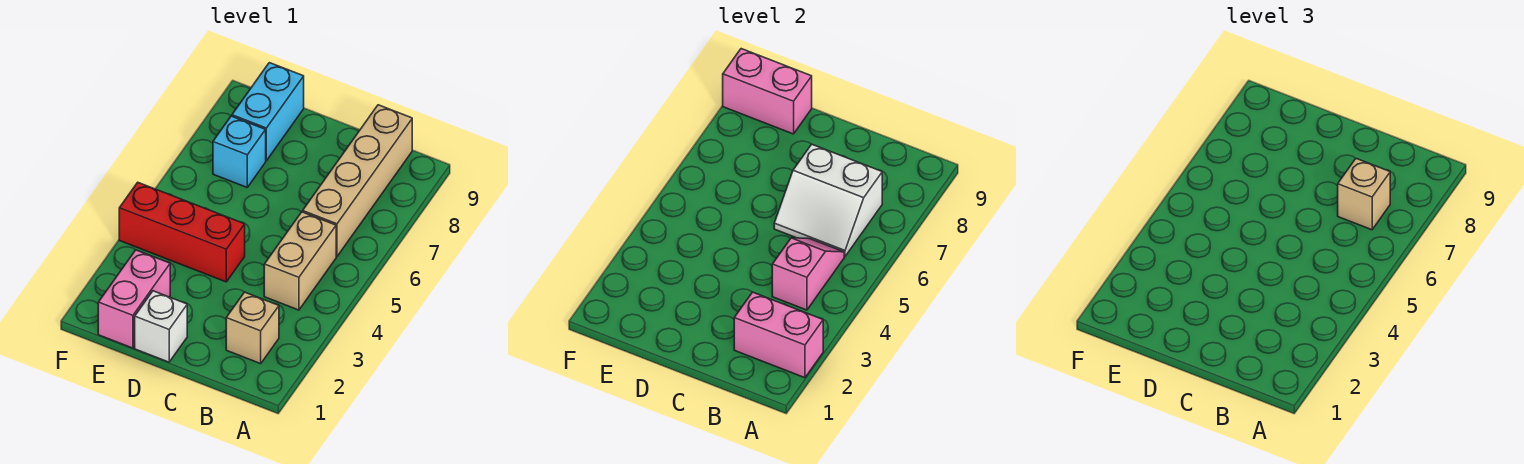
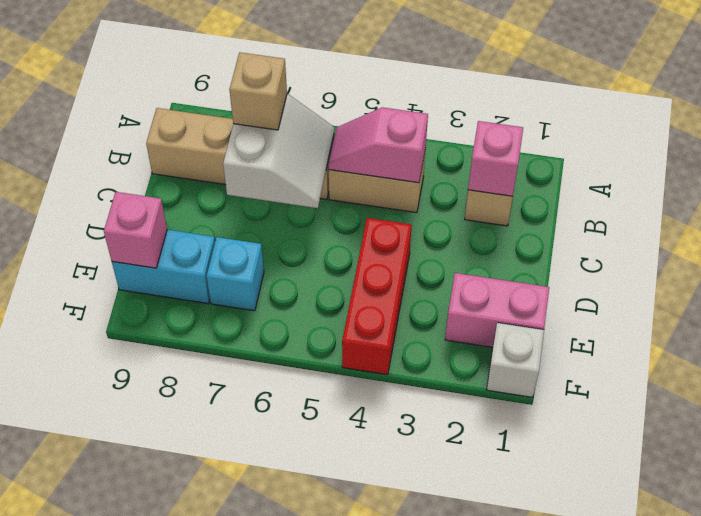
pink 1x2 brick [734,292,823,378] -> pink 1x1 brick [468,121,523,197]
white 1x1 brick [135,291,187,362] -> white 1x1 brick moved to [487,323,544,397]
pink 1x2 brick [723,49,812,134] -> pink 1x1 brick [104,192,167,268]

